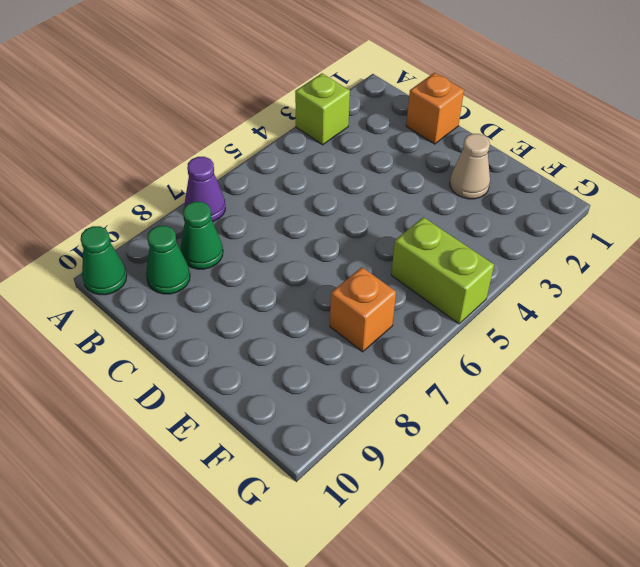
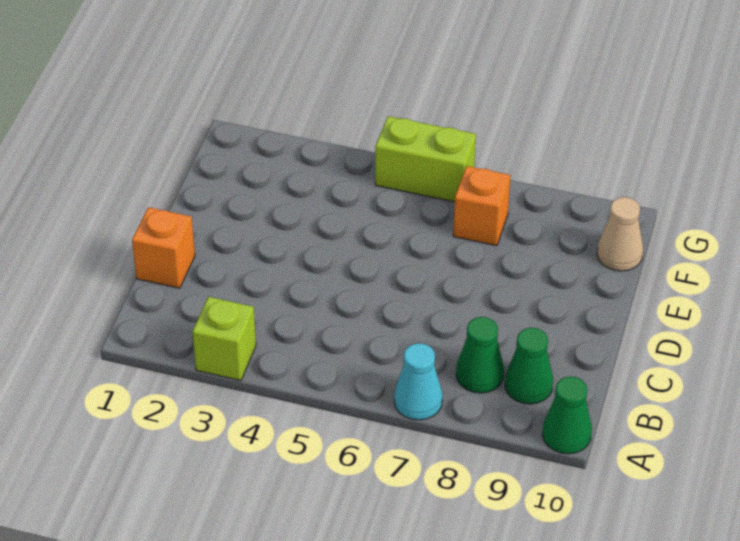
purple 1x1 cone [185,157,225,222] -> cyan 1x1 cone [394,343,443,420]
tan 1x1 cone [450,134,490,199] -> tan 1x1 cone moved to [597,197,643,271]
lime 1x2 brick [391,217,494,324] -> lime 1x2 brick turned to [375,116,476,202]

